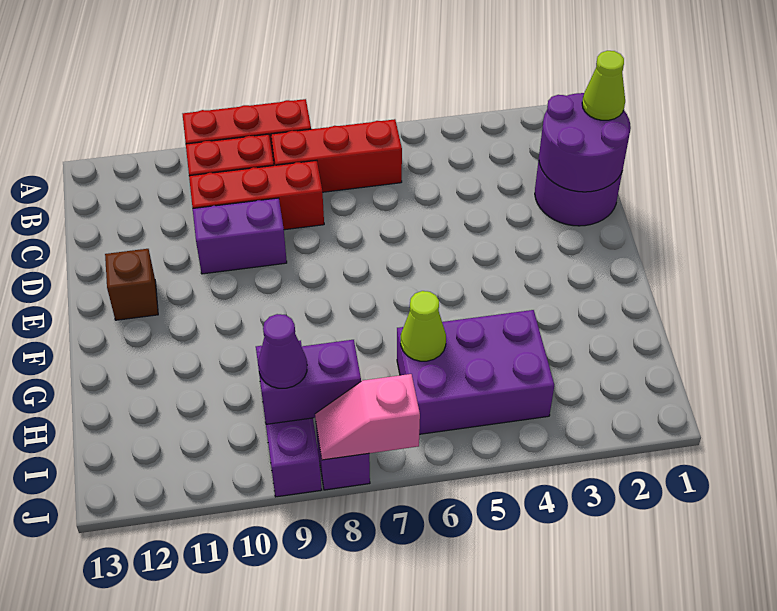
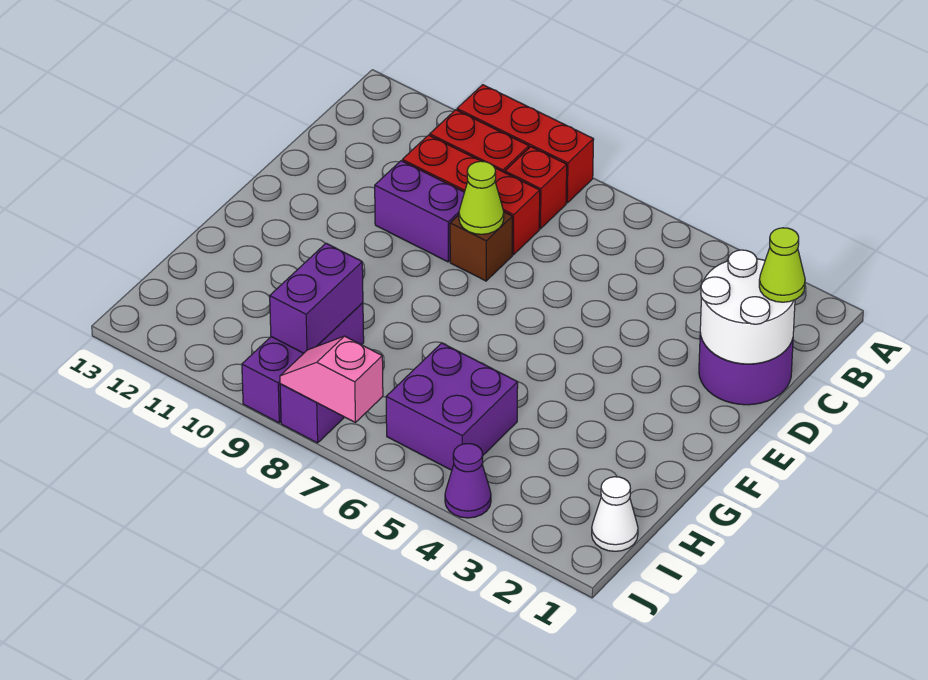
red 1x3 brick [271,119,402,192] -> red 1x1 brick [505,147,567,229]
purple 2x2 round brick [539,93,631,192] -> white 2x2 round brick [700,250,795,364]
brown 1x1 brick [105,249,158,320] -> brown 1x1 brick moved to [450,212,512,281]
purple 2x3 brick [397,310,554,434] -> purple 2x2 brick [386,343,518,470]
lime 1x1 cone [401,291,446,361] -> lime 1x1 cone moved to [459,161,504,234]
none -> white 1x1 cone [592,477,638,551]
purple 1x2 brick [257,340,361,424] -> purple 1x2 brick turned to [270,243,363,353]
purple 1x1 cone [258,314,307,388] -> purple 1x1 cone moved to [445,444,491,518]

